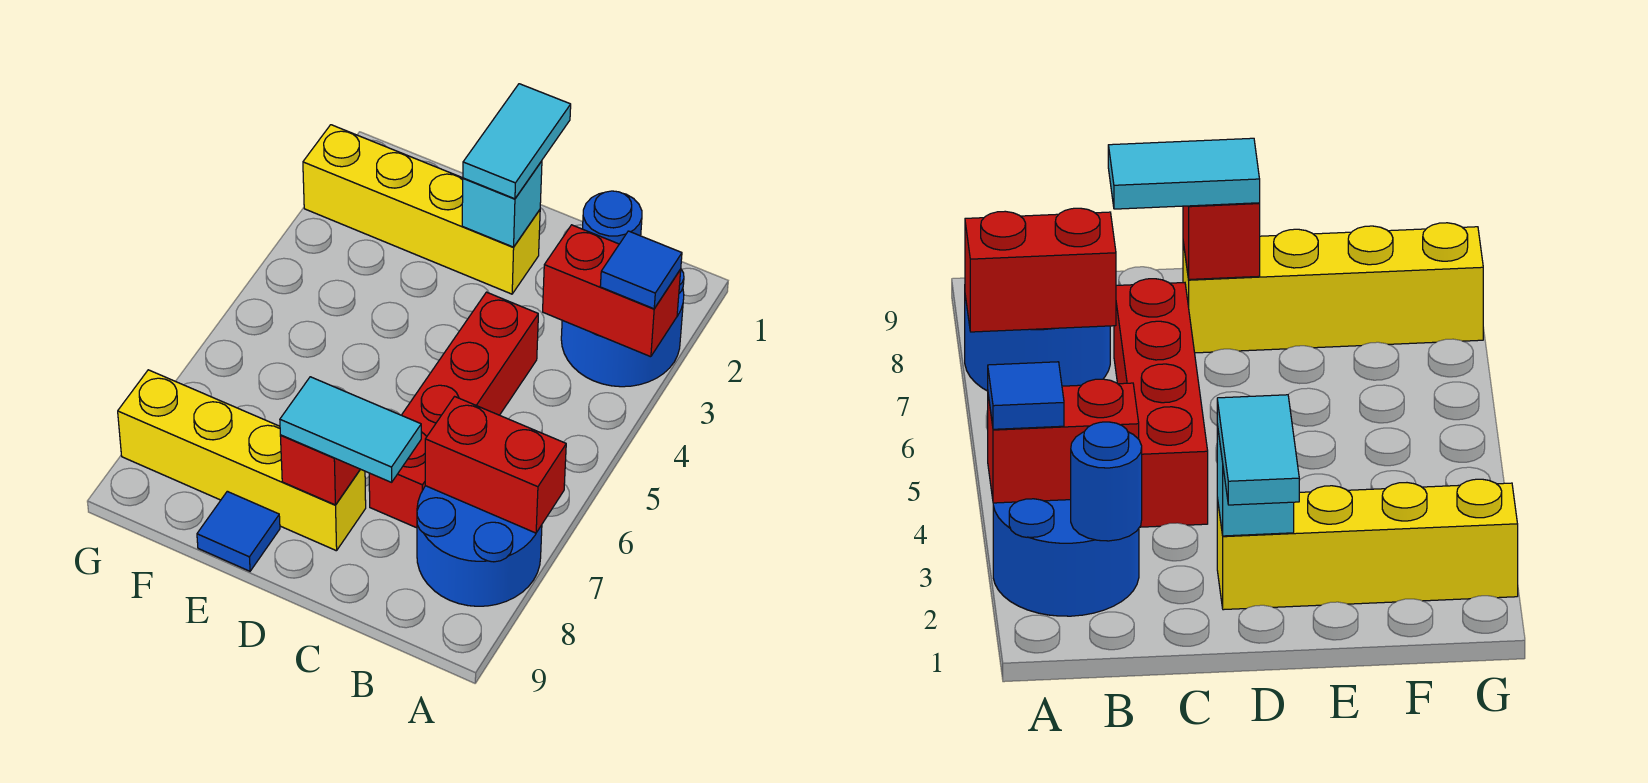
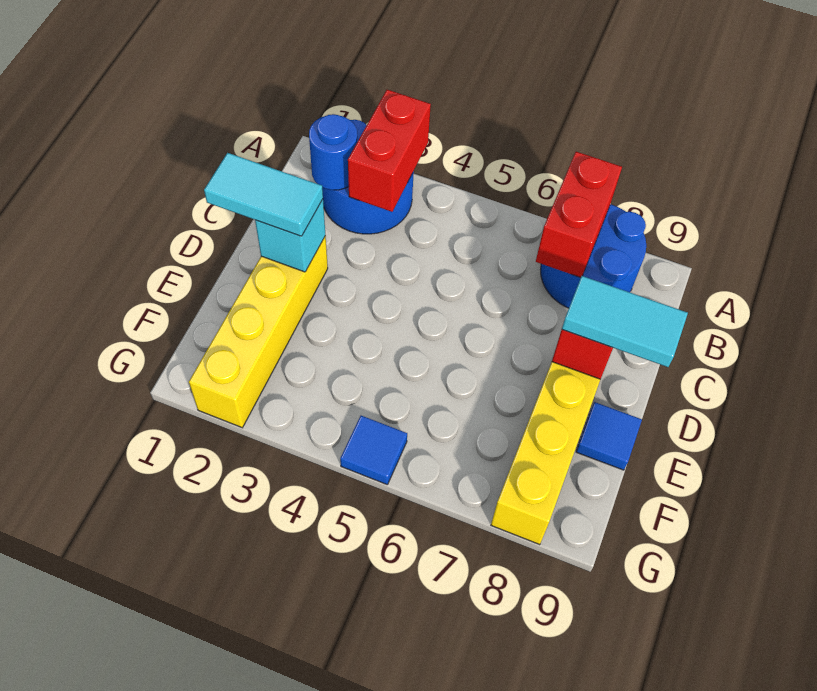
blue 1x1 tile [600,231,682,309] -> blue 1x1 tile moved to [340,416,407,485]
red 1x4 brick [369,292,538,528] -> none
cyan 1x2 tile [280,377,421,482] -> cyan 1x2 tile turned to [562,276,688,367]

